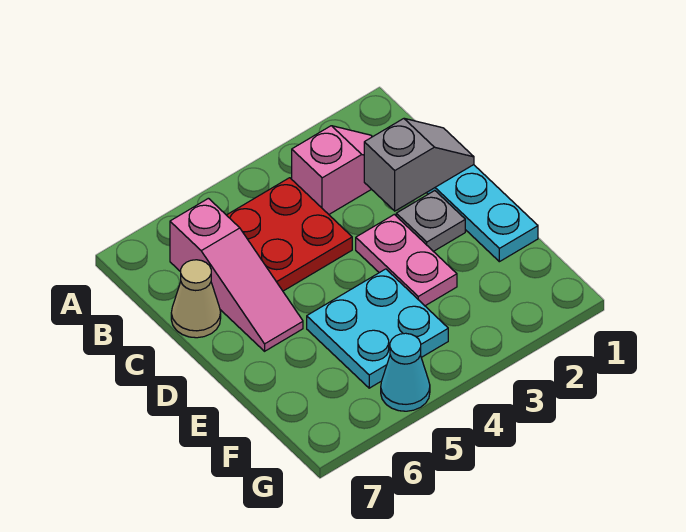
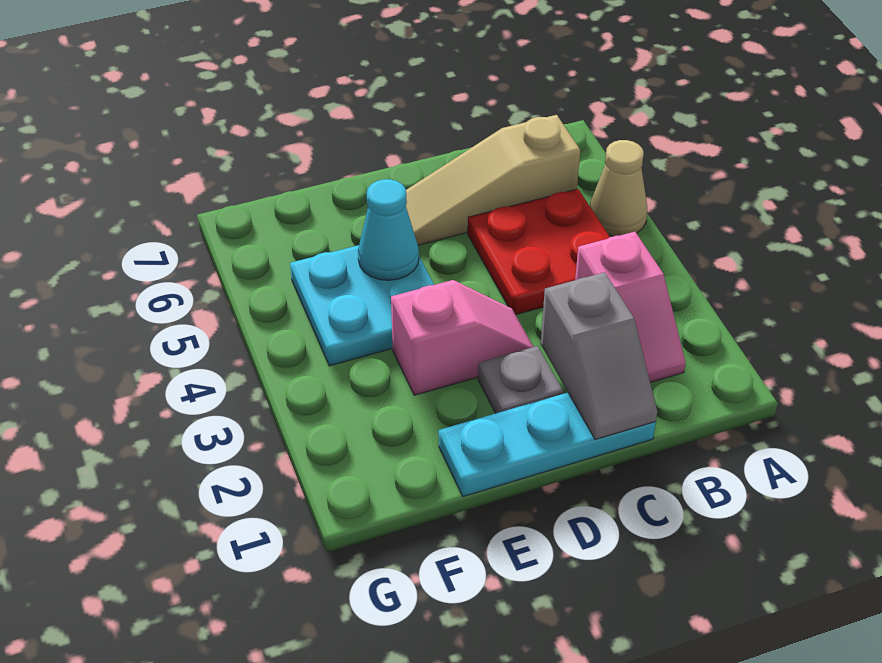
pink 1x3 slope [170,198,303,351] -> tan 1x3 slope [406,115,580,245]
tan 1x1 cone [171,260,221,338] -> tan 1x1 cone moved to [590,140,647,236]
pink 1x2 plate [356,214,457,306] -> pink 1x2 slope [391,280,533,395]
cyan 1x1 cone [381,333,430,411] -> cyan 1x1 cone moved to [358,179,419,280]

